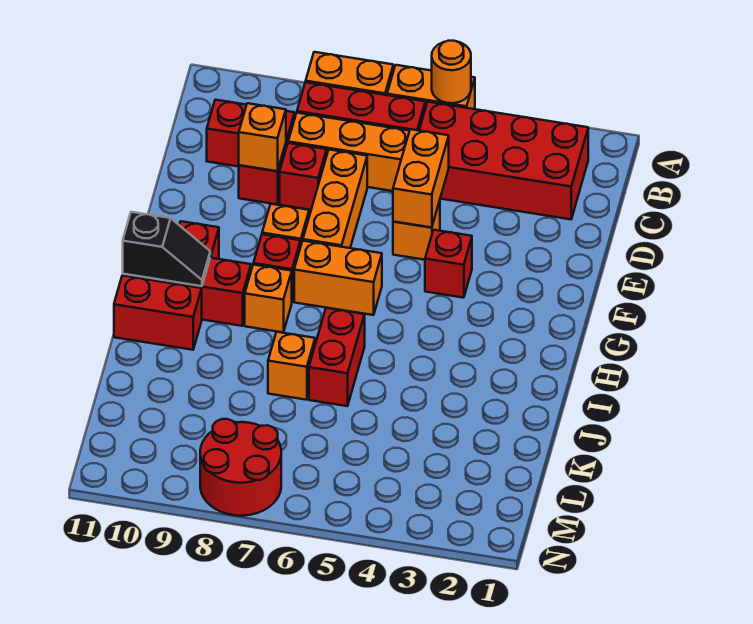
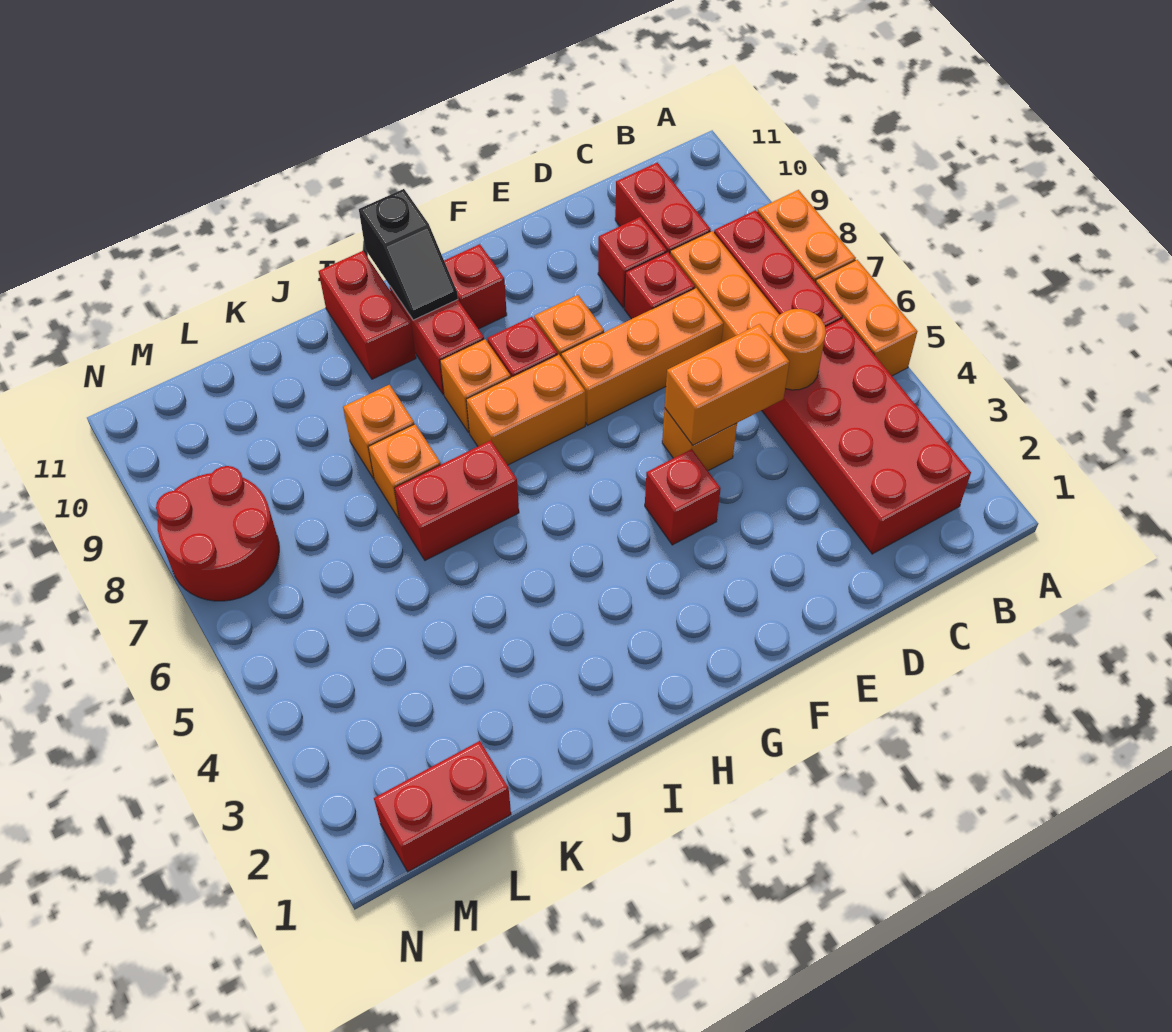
orange 1x1 round brick [432,41,471,103] -> orange 1x1 round brick moved to [771,309,826,390]
orange 1x1 brick [239,103,286,171] -> orange 1x1 brick moved to [343,385,414,479]
orange 1x2 brick [294,241,382,315] -> orange 1x2 brick turned to [466,354,585,465]
none -> red 1x2 brick [374,741,511,872]

